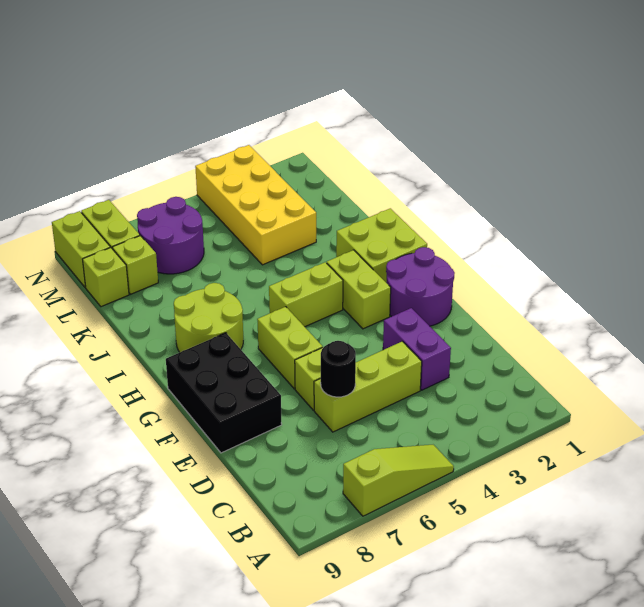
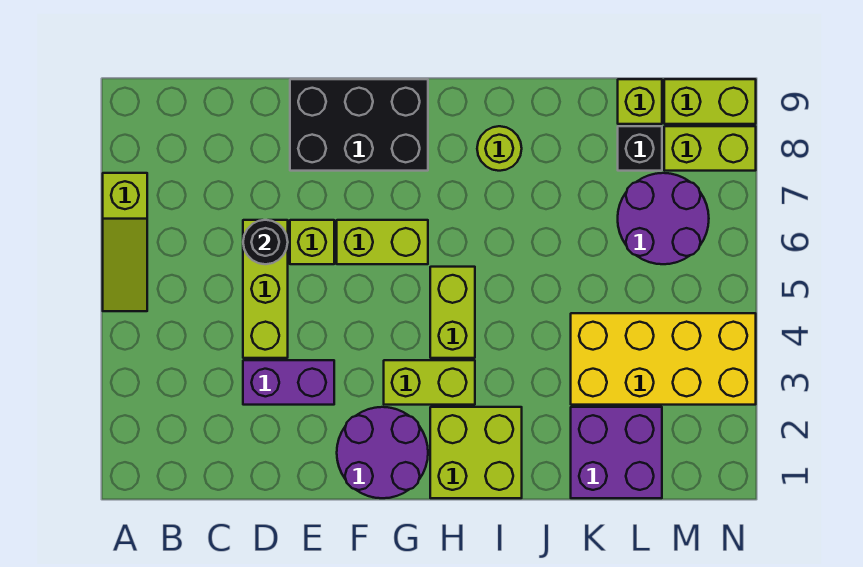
lime 2x2 round brick [174,283,243,352] -> lime 1x1 round brick [477,126,522,171]
none -> purple 2x2 brick [571,407,662,498]
lime 1x1 brick [112,236,158,294] -> black 1x1 brick [618,126,662,171]

